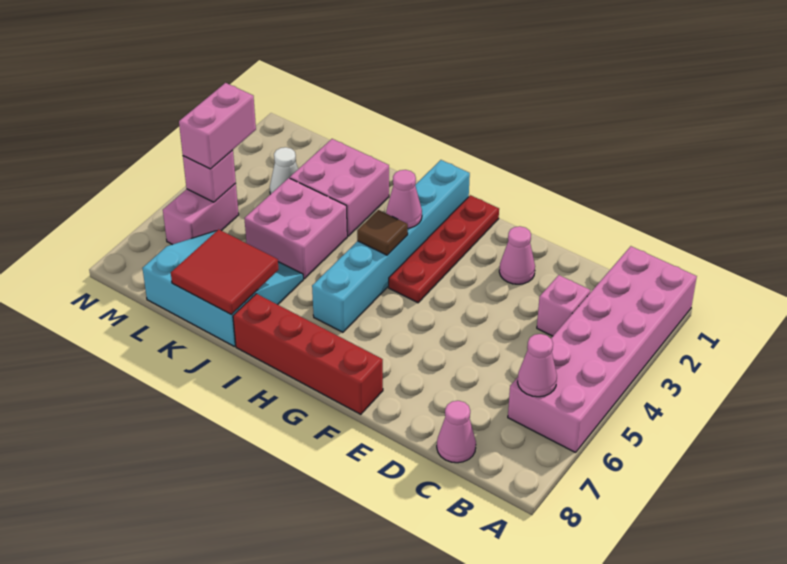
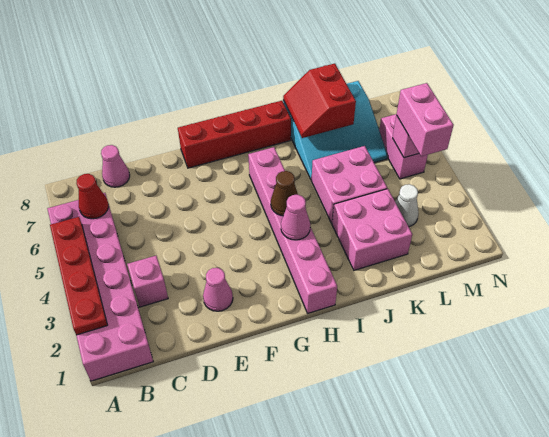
pink 1x1 cone [518,334,557,397] -> red 1x1 cone [76,174,109,219]
red 1x4 plate [389,195,499,303] -> red 1x4 plate moved to [50,217,107,335]
cyan 1x6 brick [312,160,470,332] -> pink 1x6 brick [248,147,337,313]
brown 1x1 tile [357,210,408,255] -> brown 1x1 cone [271,171,298,216]
red 2x2 tile [171,229,279,315] -> red 2x2 slope [283,64,356,138]

